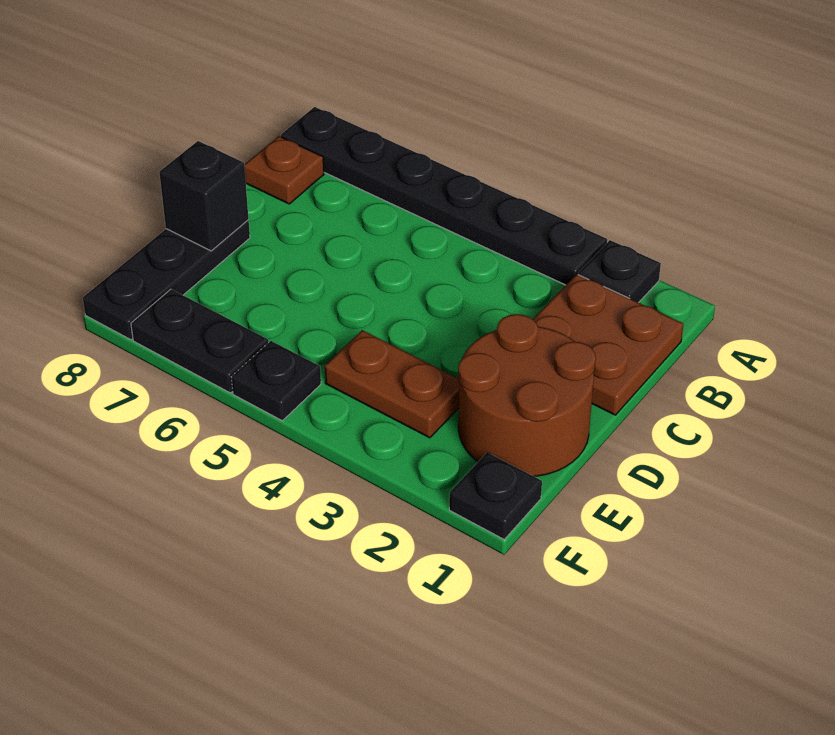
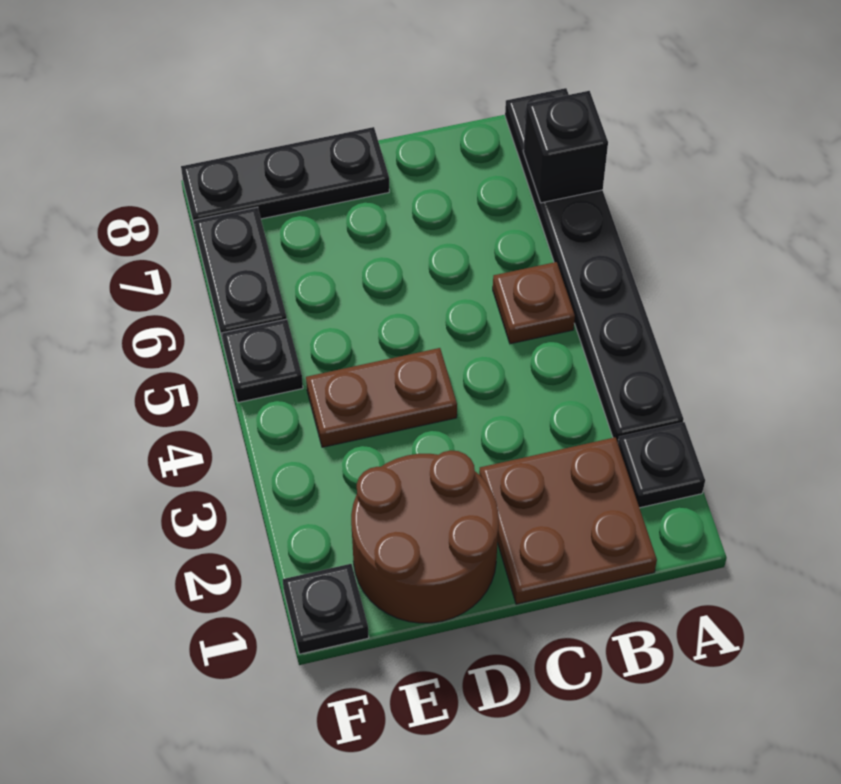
brown 1x1 plate [244,136,324,204] -> brown 1x1 plate moved to [493,262,575,344]
black 1x1 brick [159,141,249,251] -> black 1x1 brick moved to [523,91,608,203]
brown 1x2 plate [325,330,459,438] -> brown 1x2 plate turned to [306,348,457,447]

